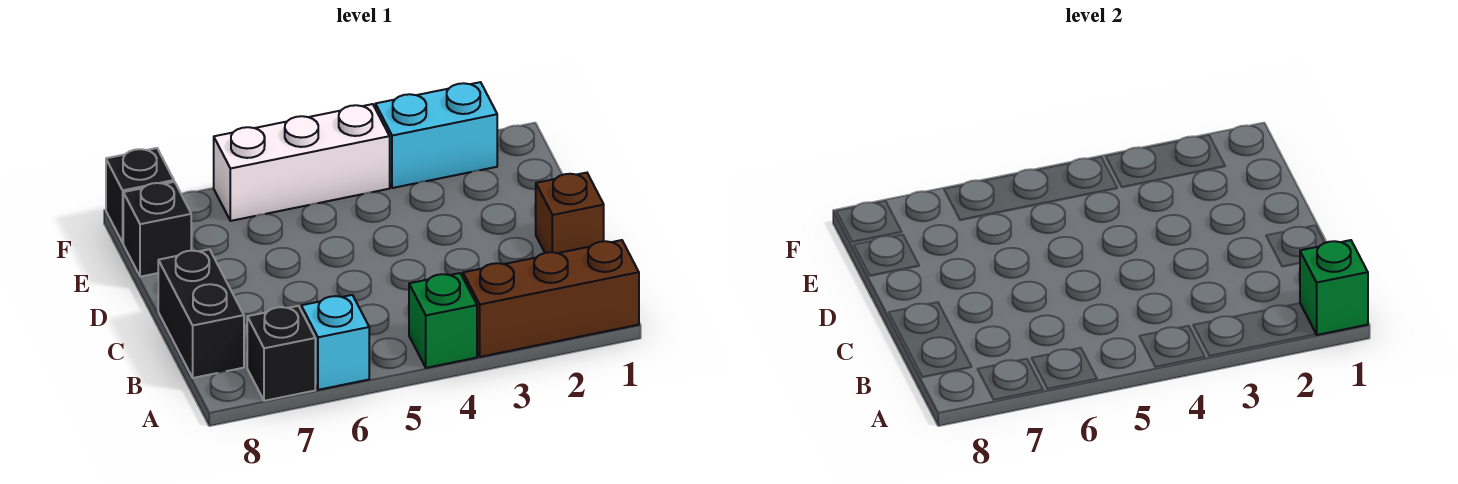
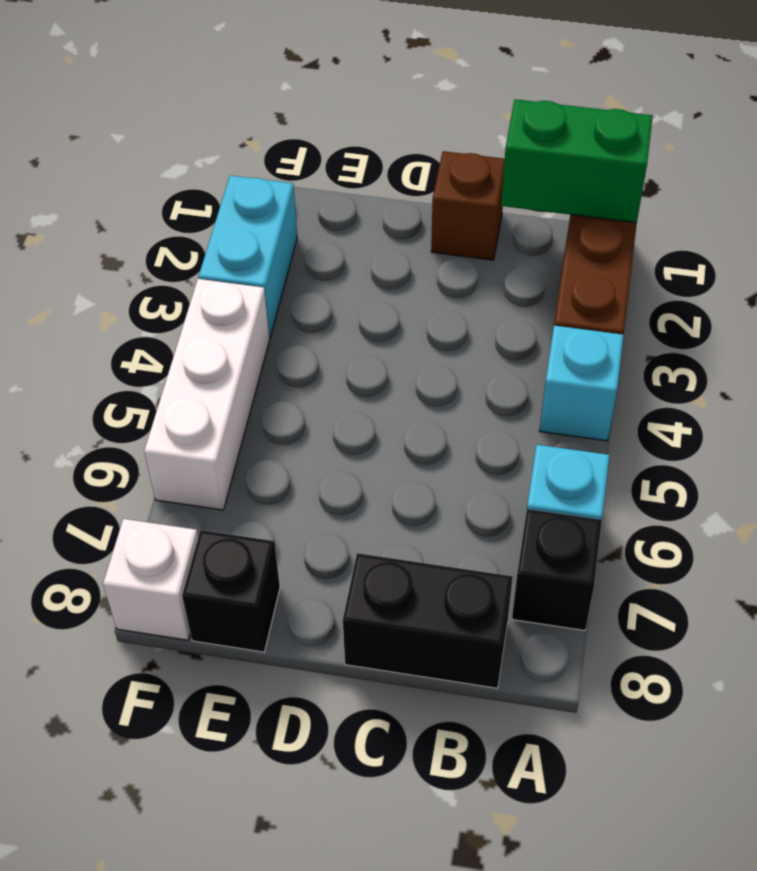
green 1x1 brick [1300,240,1368,335] -> green 1x2 brick [501,99,653,223]
green 1x1 brick [409,273,477,368] -> cyan 1x1 brick [540,325,624,441]
black 1x1 brick [106,148,174,243] -> white 1x1 brick [103,519,198,640]

